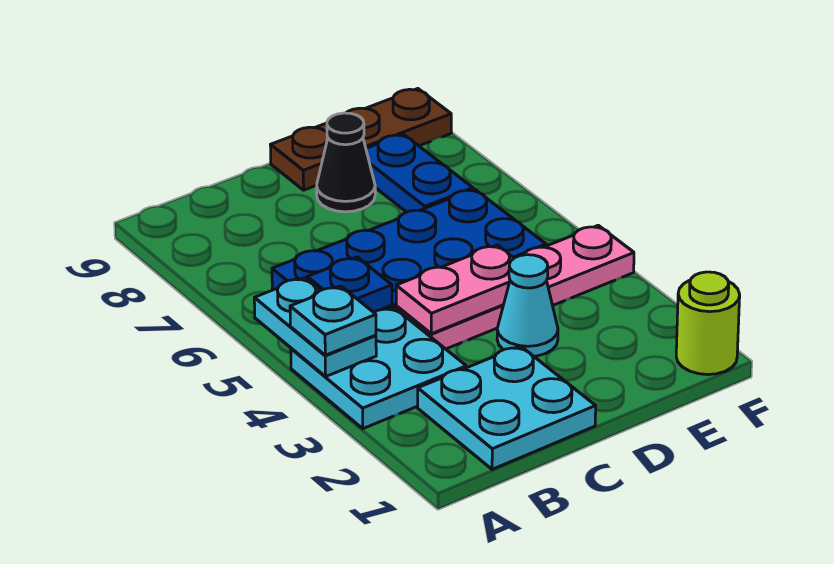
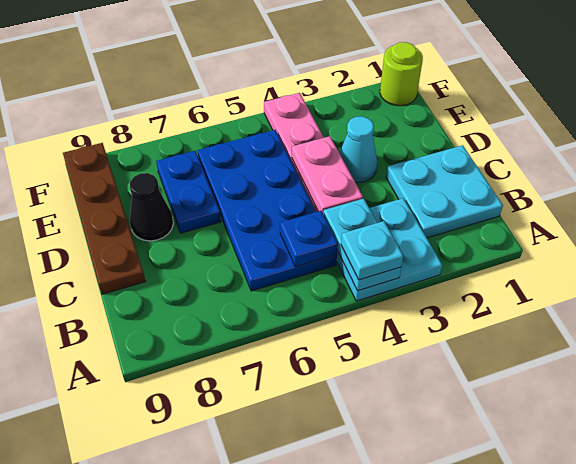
cyan 1x2 plate [254,278,376,376] -> cyan 1x2 plate turned to [323,199,401,291]
brown 1x3 plate [270,89,451,190] -> brown 1x4 plate [63,143,145,294]
blue 1x2 plate [366,134,473,212] -> blue 1x2 plate turned to [156,151,221,233]

